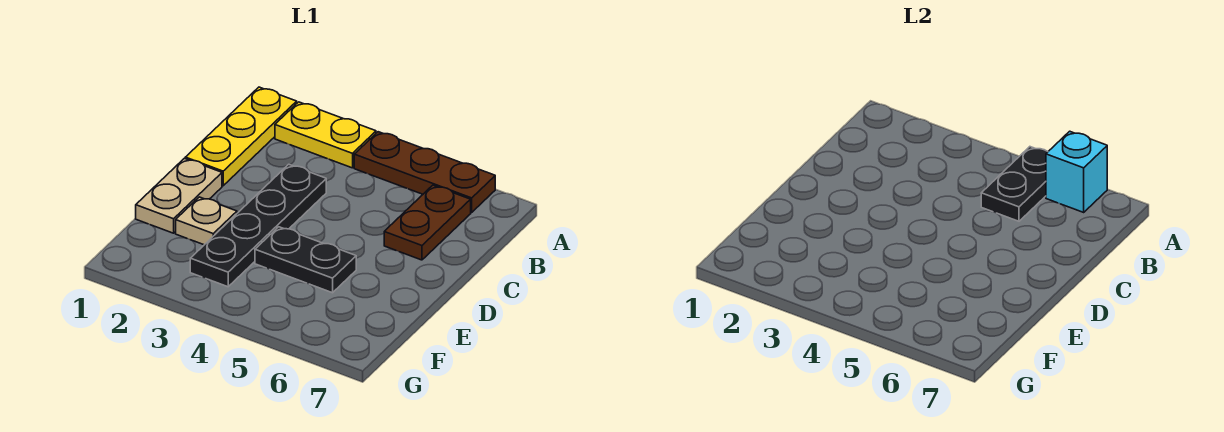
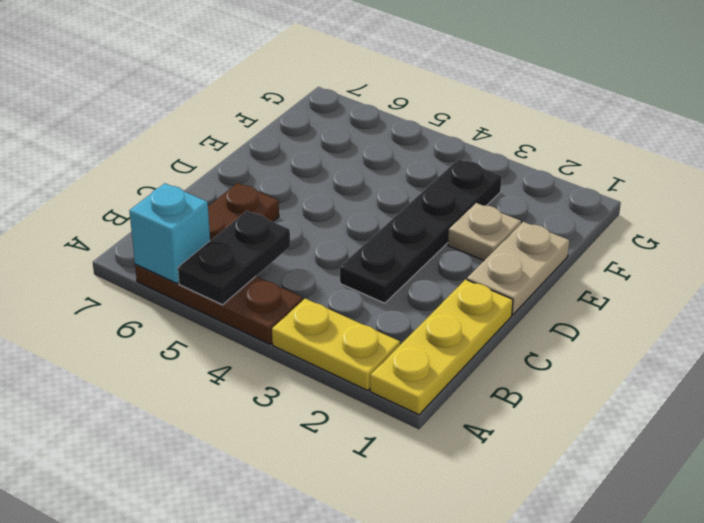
black 1x2 plate [255,227,356,293] -> none

